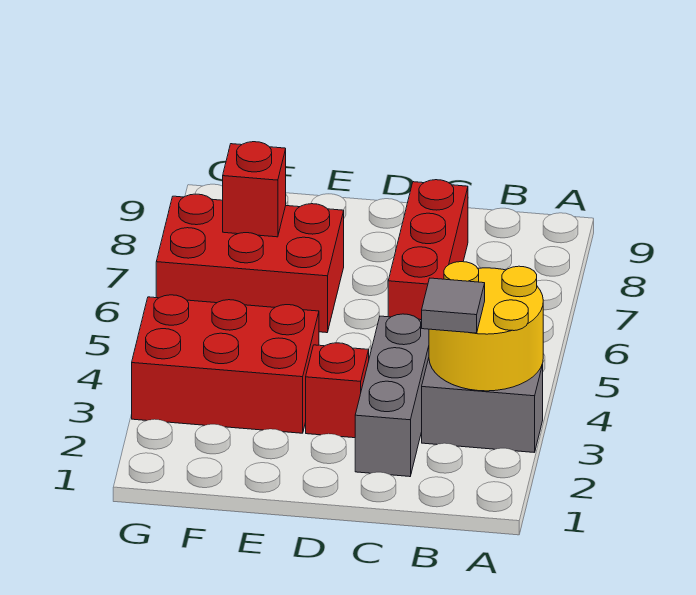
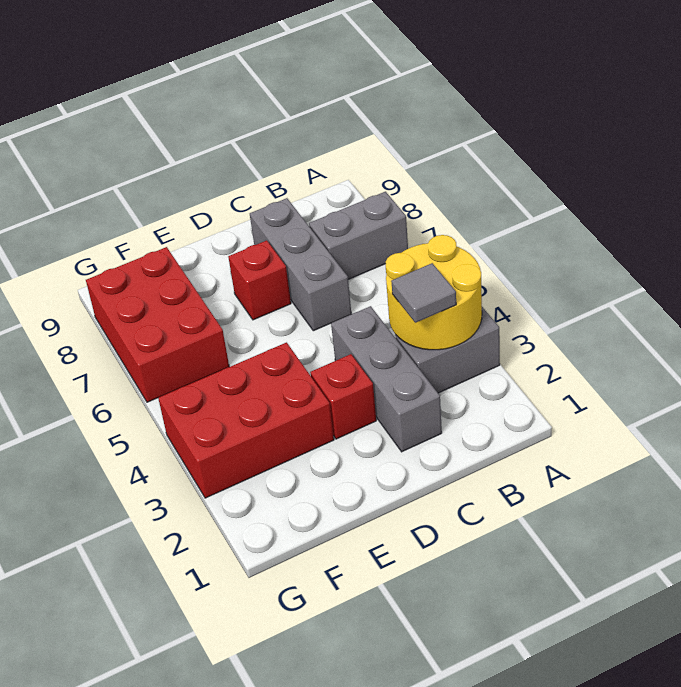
none -> grey 1x2 brick [309,192,408,279]
red 1x3 brick [388,180,468,320] -> grey 1x3 brick [250,198,351,331]
red 2x3 brick [156,194,344,333] -> red 2x3 brick turned to [86,247,229,402]
red 1x1 brick [223,142,286,237] -> red 1x1 brick moved to [228,240,291,320]

